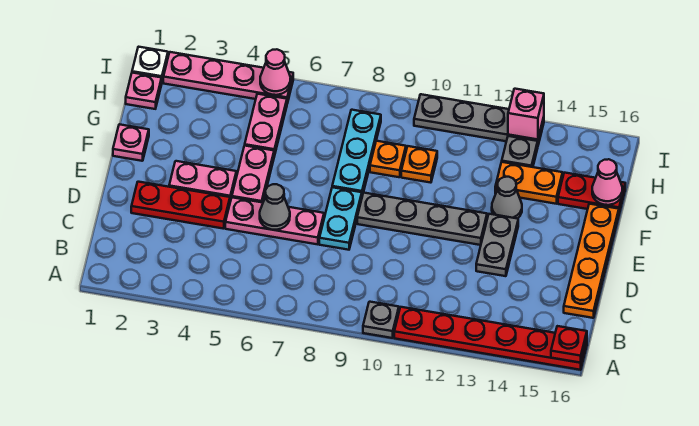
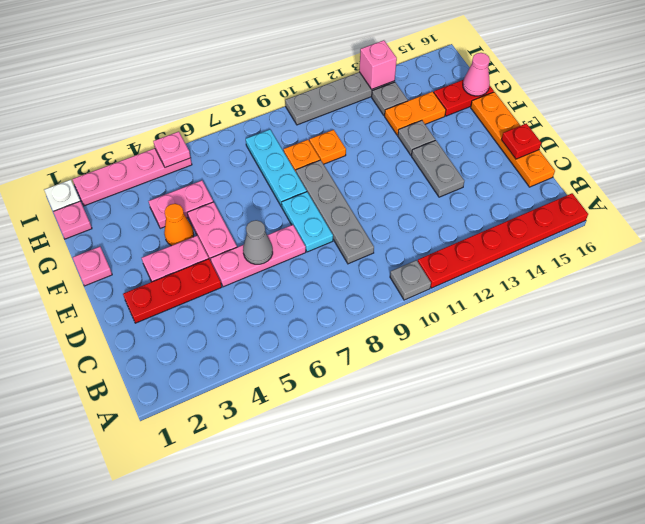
red 1x1 plate [551,326,587,363] -> red 1x1 plate moved to [501,123,541,159]
grey 1x4 plate [357,193,487,245] -> grey 1x4 plate turned to [296,160,374,264]
none -> orange 1x1 cone [164,204,194,246]
grey 1x1 cone [492,177,522,219] -> grey 1x1 plate [398,120,435,155]
pink 1x2 plate [245,94,287,156] -> pink 1x2 plate turned to [149,180,213,228]
pink 1x1 cone [260,49,291,95] -> pink 1x1 plate [153,132,191,168]

